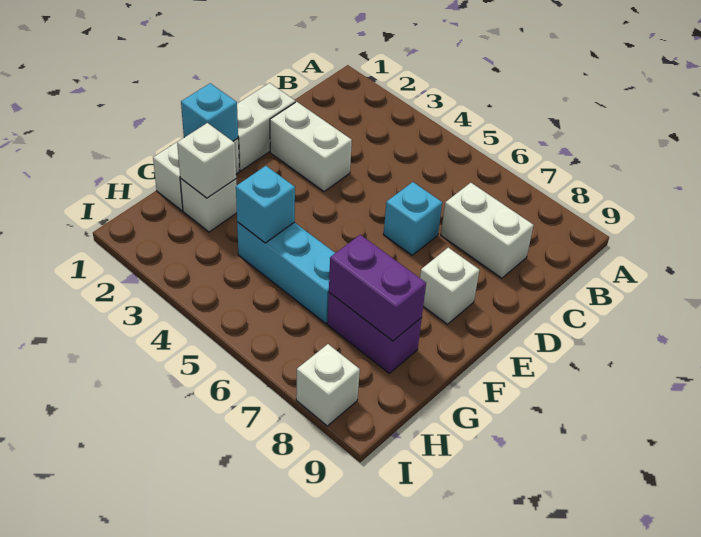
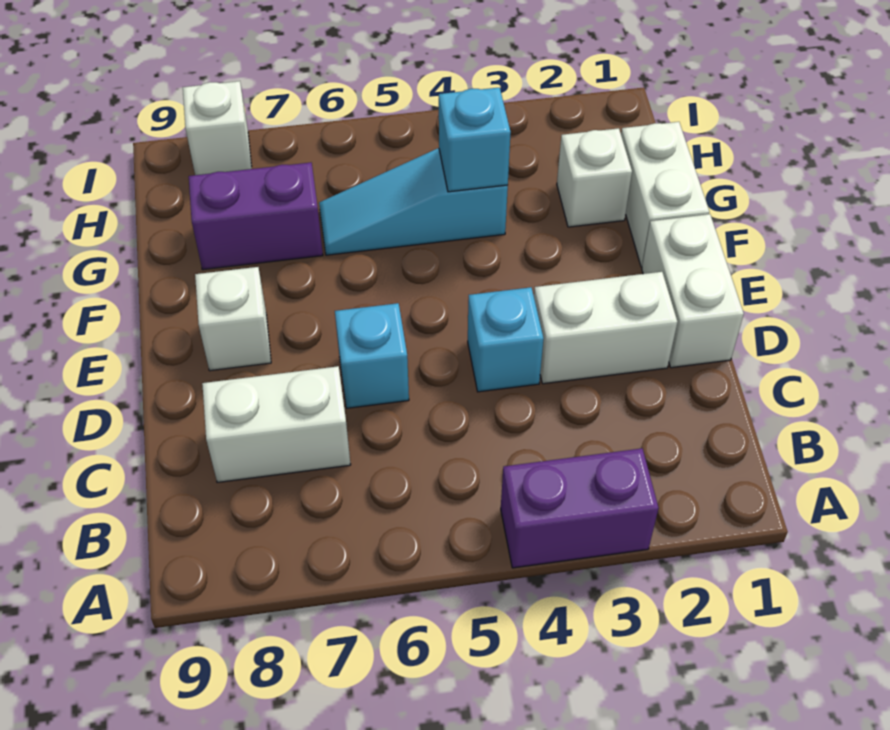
cyan 1x1 brick [181,83,238,141] -> cyan 1x1 brick moved to [468,287,544,392]
white 1x1 brick [177,123,236,198] -> none
cyan 1x3 brick [237,222,335,324] -> cyan 1x3 slope [319,148,508,255]
purple 1x2 brick [329,235,426,341] -> purple 1x2 brick moved to [501,448,659,568]

